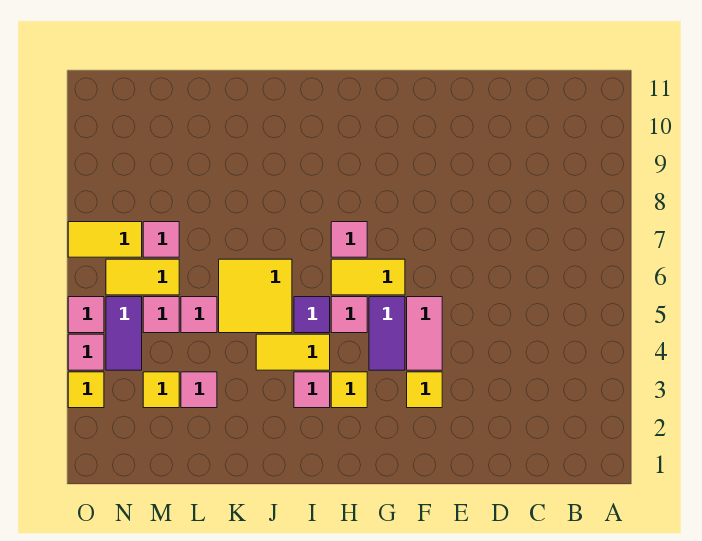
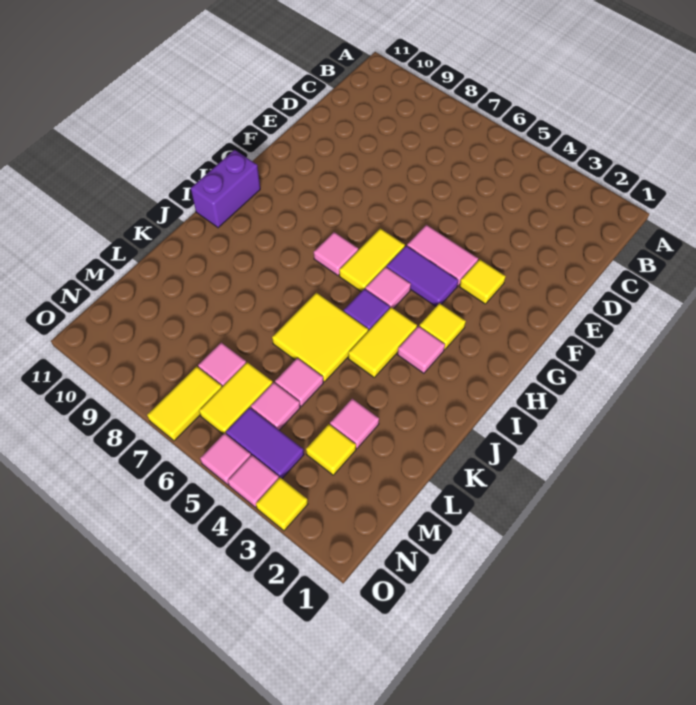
none -> purple 1x2 brick [191,150,260,228]

